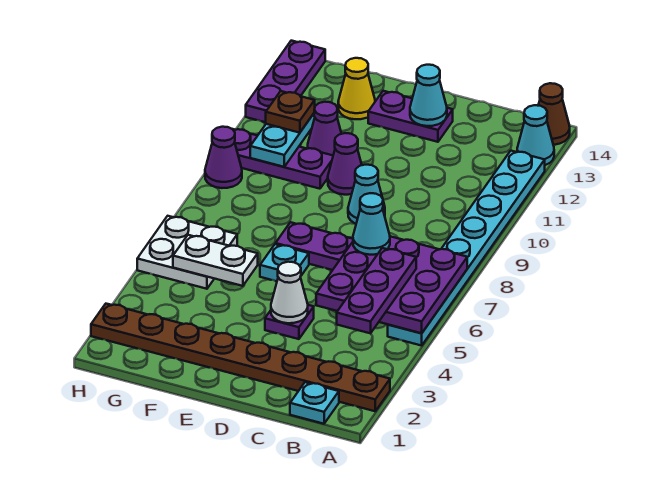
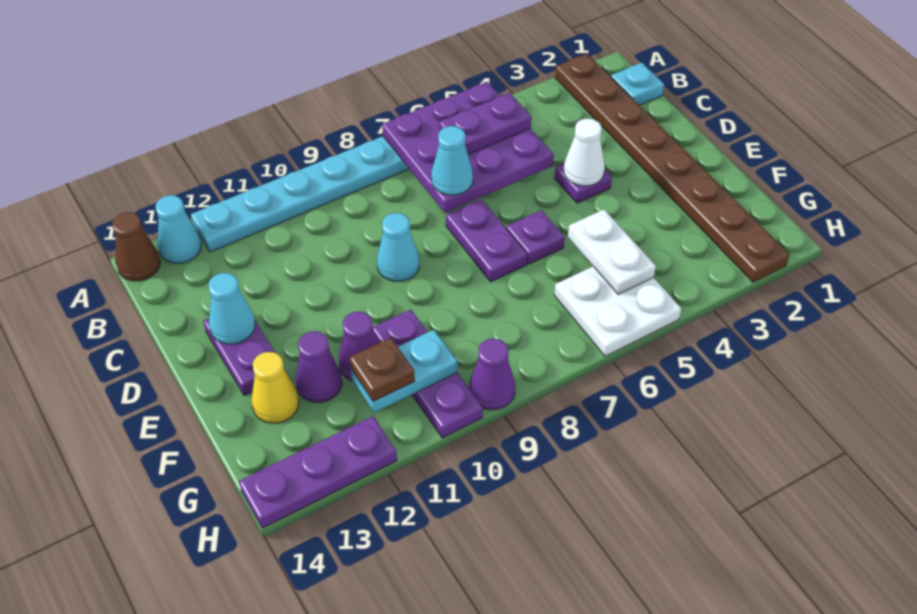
purple 1x3 plate [337,248,416,333] -> purple 1x2 plate [439,93,531,154]
cyan 1x1 plate [260,244,309,281] -> purple 1x1 plate [506,210,565,264]
purple 1x1 cone [328,133,362,195] -> purple 1x1 cone moved to [296,331,342,403]

